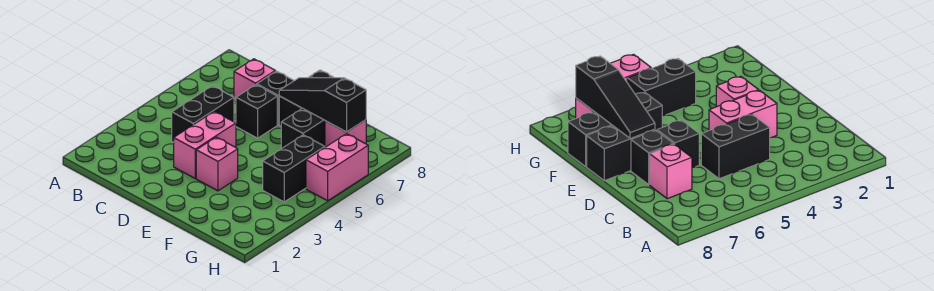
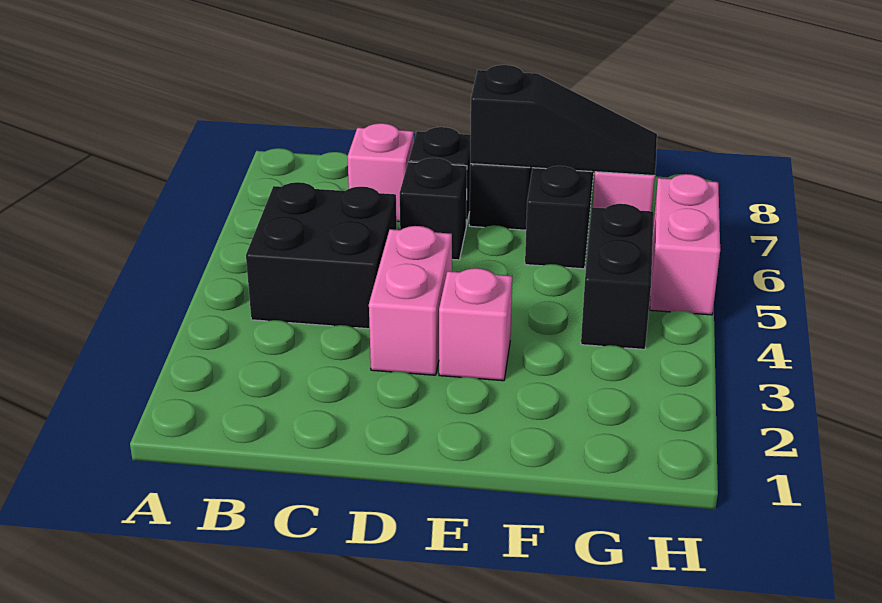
black 1x2 brick [172,86,234,142] -> black 2x2 brick [246,182,397,329]
black 1x3 slope [279,78,366,132] -> black 1x3 slope turned to [470,65,657,176]

